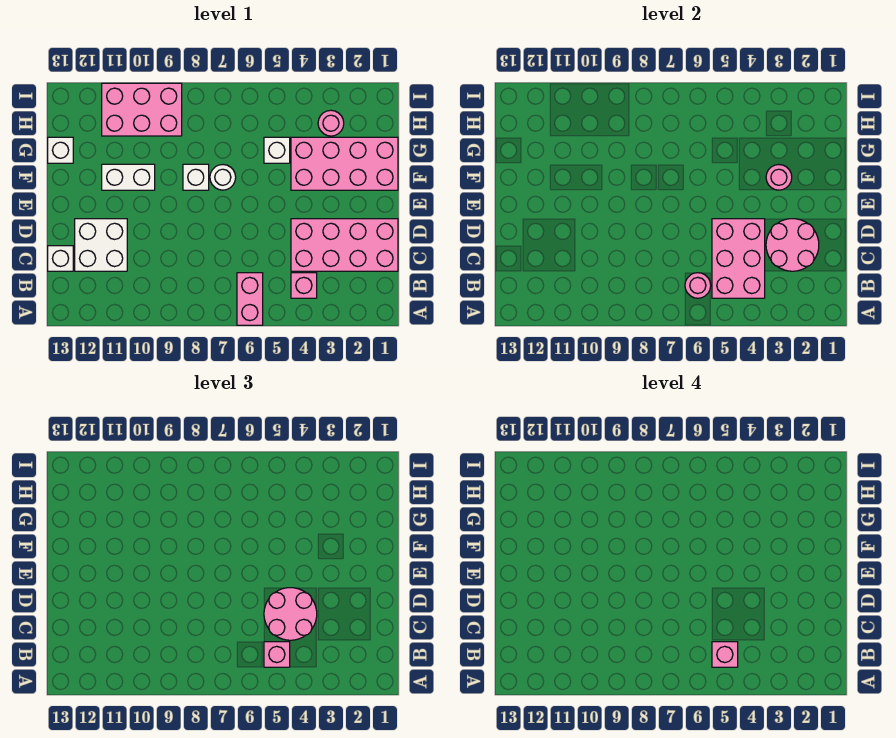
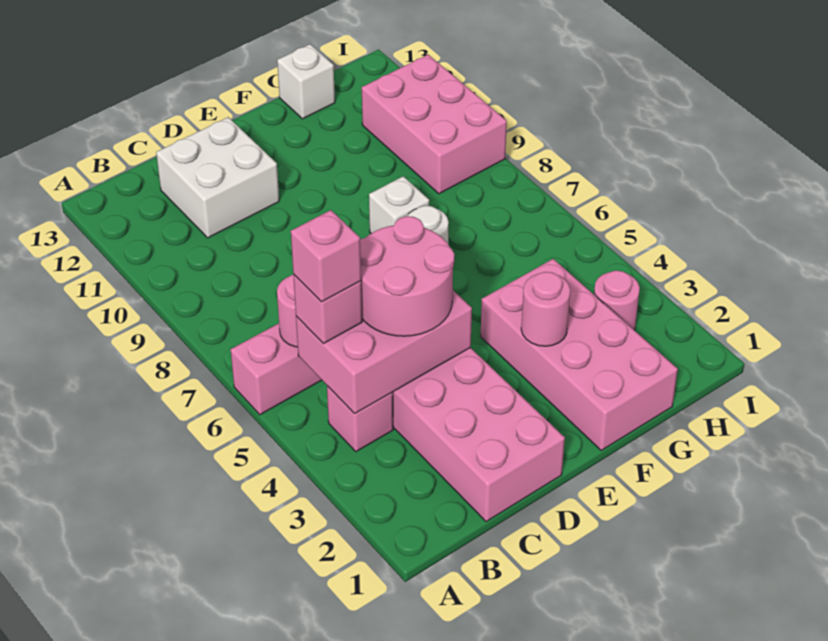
pink 2x2 round brick [766,219,819,271] -> none
white 1x1 brick [48,246,73,271] -> none
white 1x2 brick [102,164,155,190] -> none
white 1x1 brick [264,137,290,163] -> none

